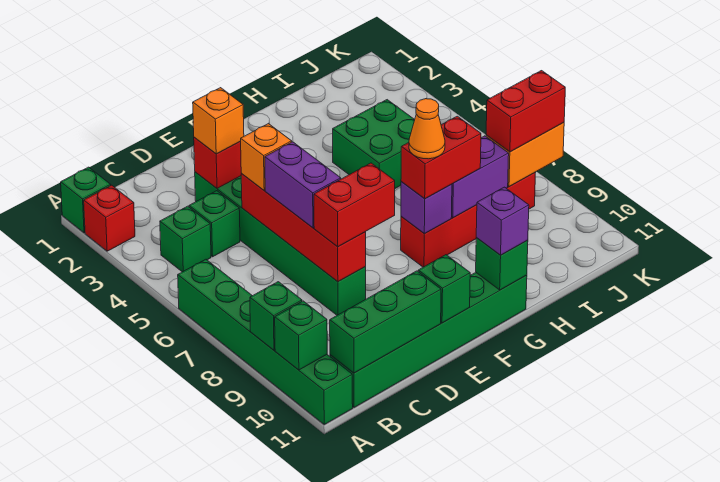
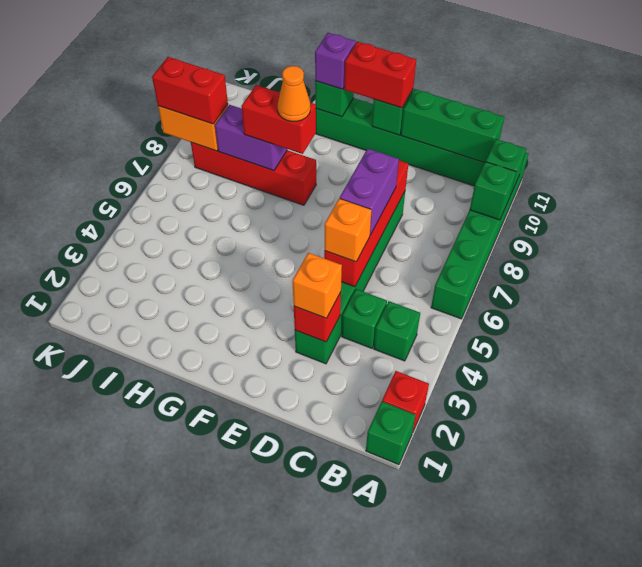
red 1x2 brick [314,163,395,247] -> red 1x2 brick moved to [344,42,416,108]
purple 1x1 brick [401,182,452,234] -> none
green 2x2 brick [333,100,415,188] -> none

